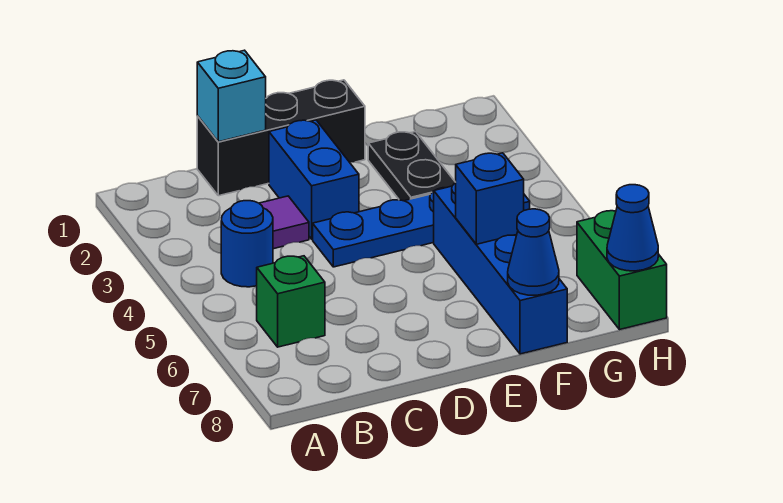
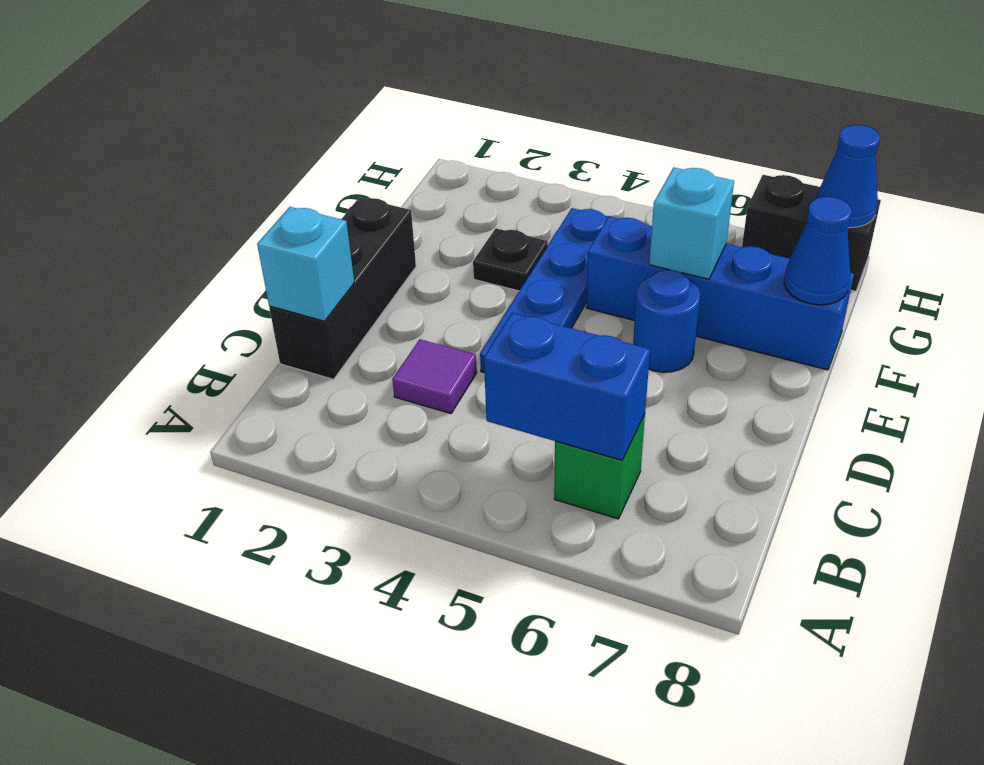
blue 1x1 round brick [221,201,273,287] -> blue 1x1 round brick moved to [633,270,700,372]
blue 1x2 brick [269,120,359,239] -> blue 1x2 brick moved to [484,313,650,460]
black 1x2 plate [368,132,456,201] -> black 1x1 plate [473,228,548,291]
blue 1x1 brick [456,153,524,244] -> cyan 1x1 brick [649,167,734,279]
green 1x2 brick [577,211,667,330] -> black 1x2 brick [742,175,881,291]

